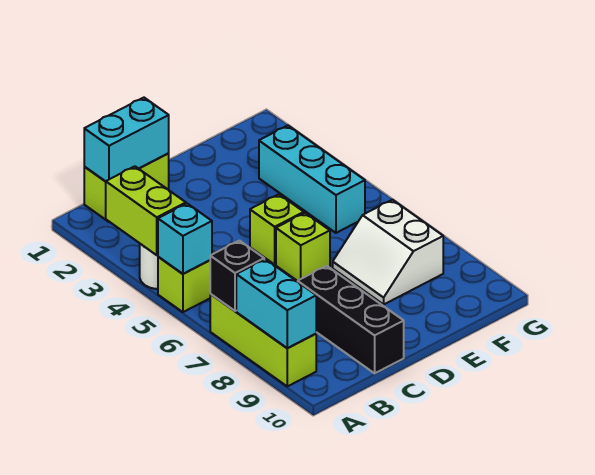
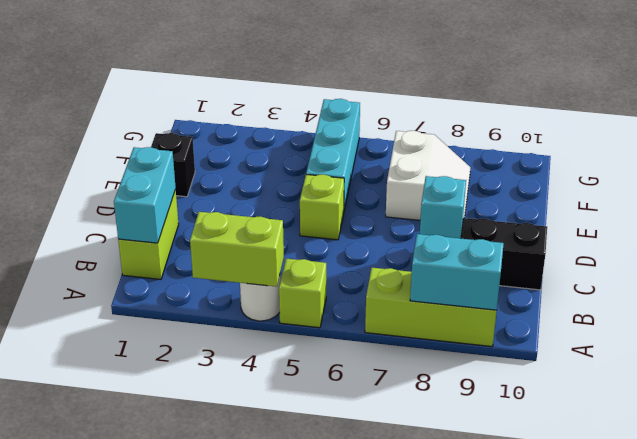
cyan 1x1 brick [158,204,212,274] -> cyan 1x1 brick moved to [420,176,466,238]
black 1x1 brick [210,241,264,311] -> black 1x1 brick moved to [151,133,195,197]
lime 1x1 brick [276,213,330,281] -> none
white 2x2 slope [333,200,443,304] -> white 2x2 slope turned to [386,131,470,220]
cyan 1x3 brick [259,126,365,233] -> cyan 1x3 brick turned to [306,99,360,210]

